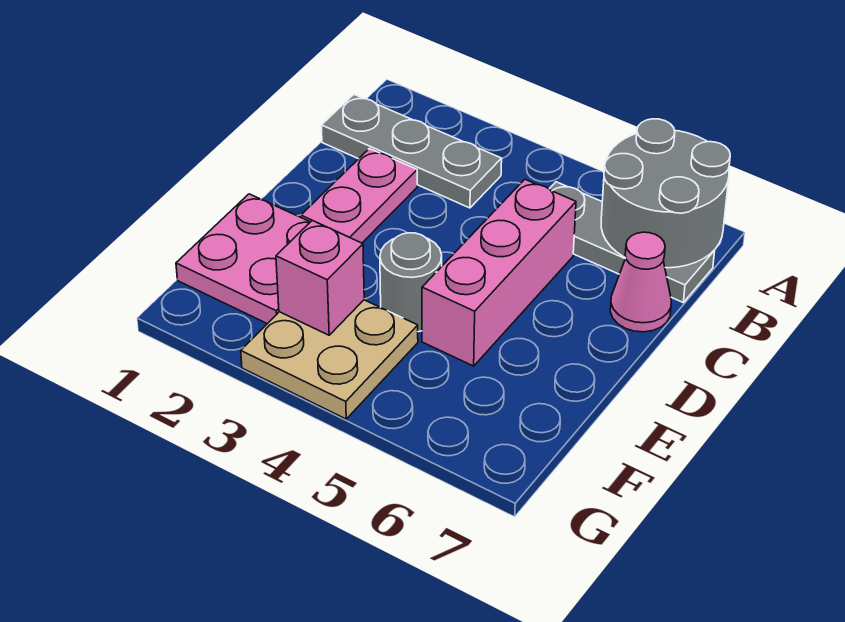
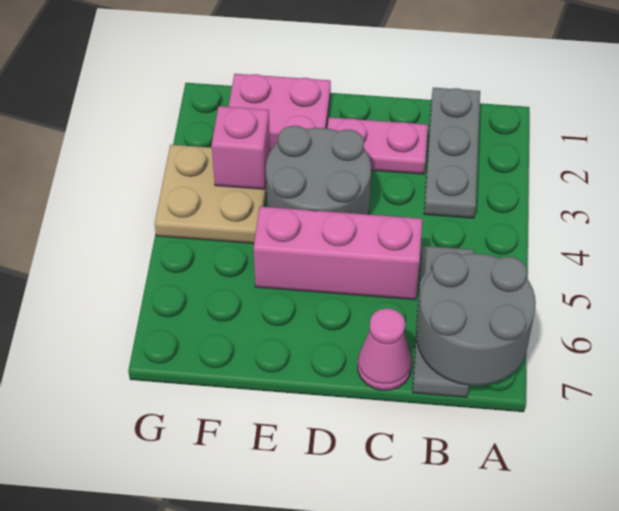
grey 1x1 round brick [380,233,442,332] -> grey 2x2 round brick [266,126,371,215]

